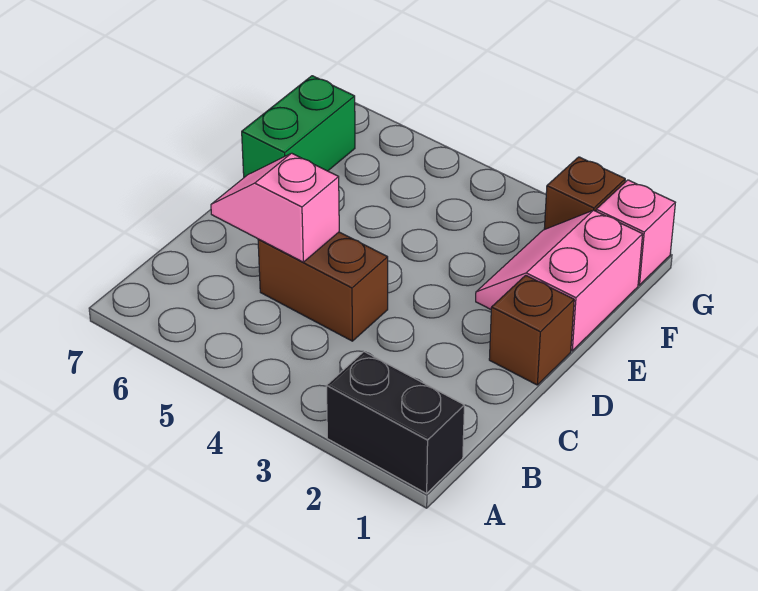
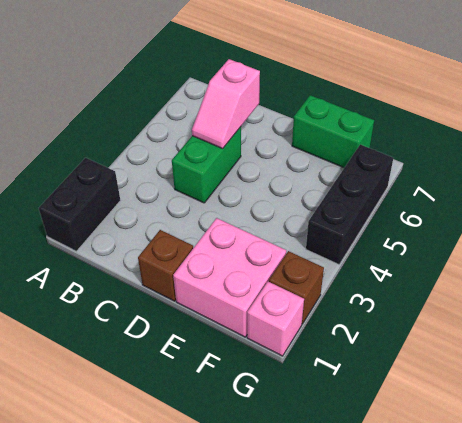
brown 1x2 brick [258,232,388,341] -> green 1x2 brick [172,127,241,203]
pink 1x2 slope [211,153,339,262] -> pink 1x2 slope turned to [192,59,260,149]
pink 2x2 slope [476,210,643,351] -> pink 2x2 brick [173,218,286,337]
none -> black 1x3 brick [306,144,393,264]

